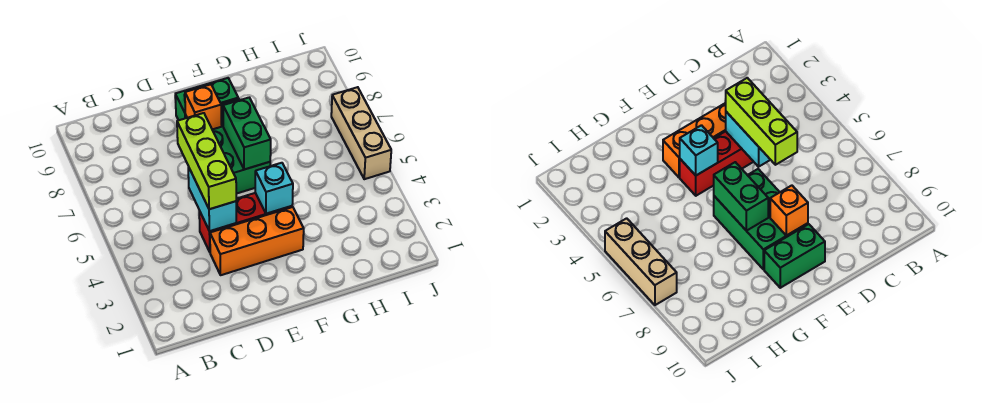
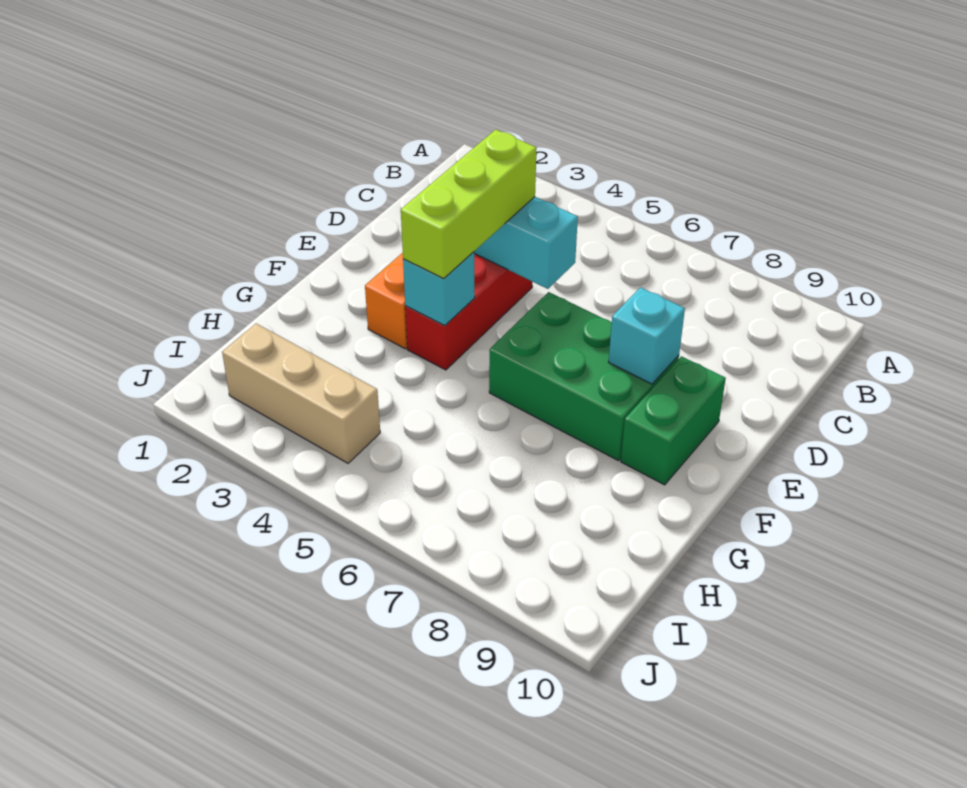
lime 1x3 brick [177,113,236,209] -> lime 1x3 brick turned to [401,130,536,279]
orange 1x1 brick [185,85,222,129] -> cyan 1x1 brick [609,287,685,384]
green 1x2 brick [223,98,271,170] -> none
tan 1x3 brick [331,87,391,179] -> tan 1x3 brick moved to [222,323,380,463]

